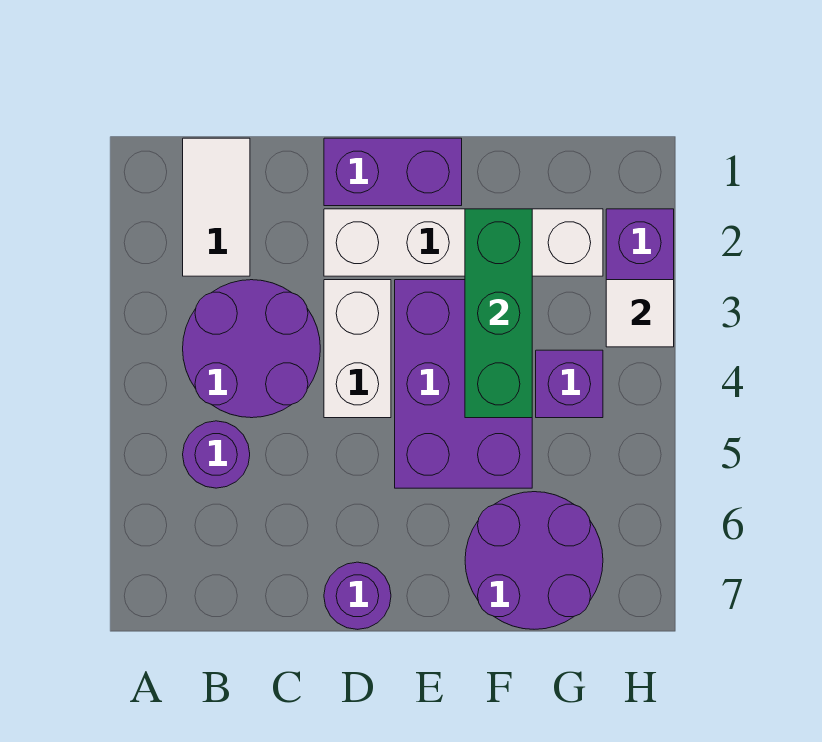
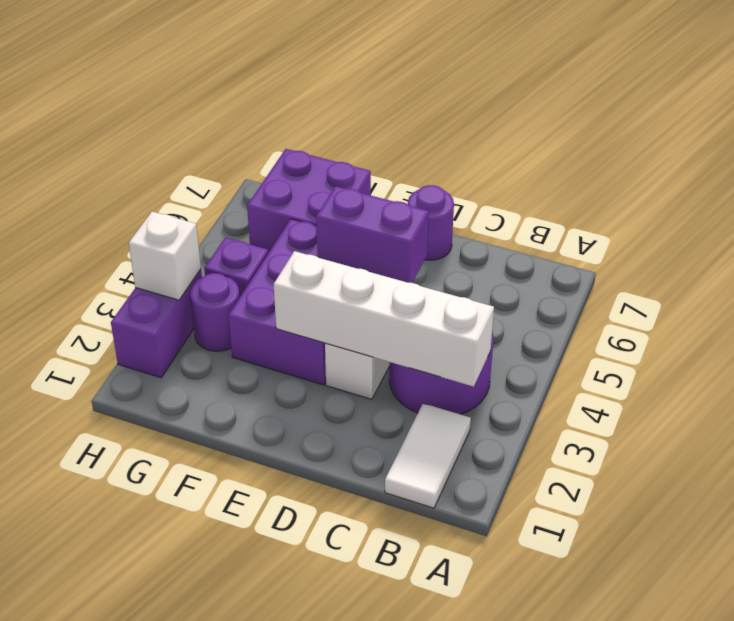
purple 1x1 round brick [183,421,250,488] -> purple 1x1 round brick moved to [190,273,239,351]
purple 1x2 brick [324,138,462,206] -> purple 1x2 brick moved to [316,186,429,283]
white 1x4 brick [324,209,603,276] -> white 1x4 brick moved to [274,251,494,387]
green 1x3 brick [465,209,532,418] -> none
purple 2x2 round brick [465,492,603,629] -> purple 2x2 brick [247,149,371,252]
white 1x1 tile [606,280,674,347] -> white 1x1 brick [129,212,201,300]

